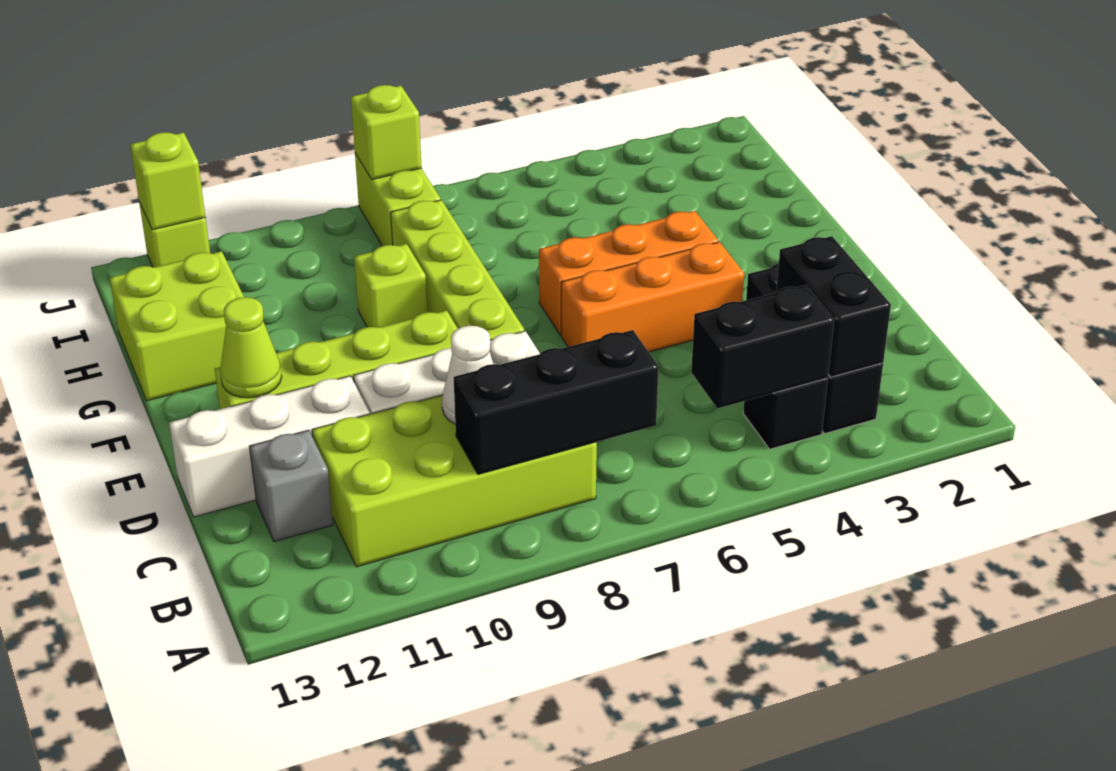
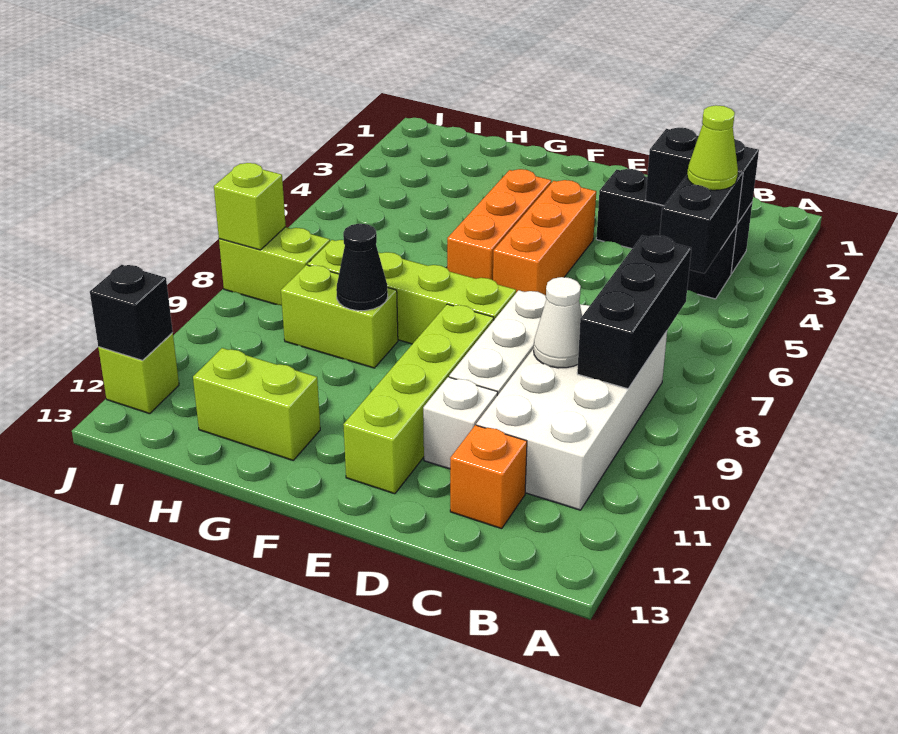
lime 2x4 brick [312,395,597,567] -> white 2x4 brick [476,304,667,510]
grey 1x1 brick [249,430,333,542] -> orange 1x1 brick [450,425,527,529]
white 1x3 brick [169,376,370,517] -> white 1x1 brick [423,377,498,469]
lime 1x1 cone [220,297,282,398] -> lime 1x1 cone moved to [687,105,738,190]
lime 1x1 brick [354,244,427,328] -> lime 1x2 brick [281,265,398,368]
none -> black 1x1 cone [336,224,388,311]
lime 2x2 brick [110,251,244,401] -> lime 1x2 brick [193,348,320,460]
lime 1x1 brick [130,132,206,230] -> black 1x1 brick [90,265,173,360]

